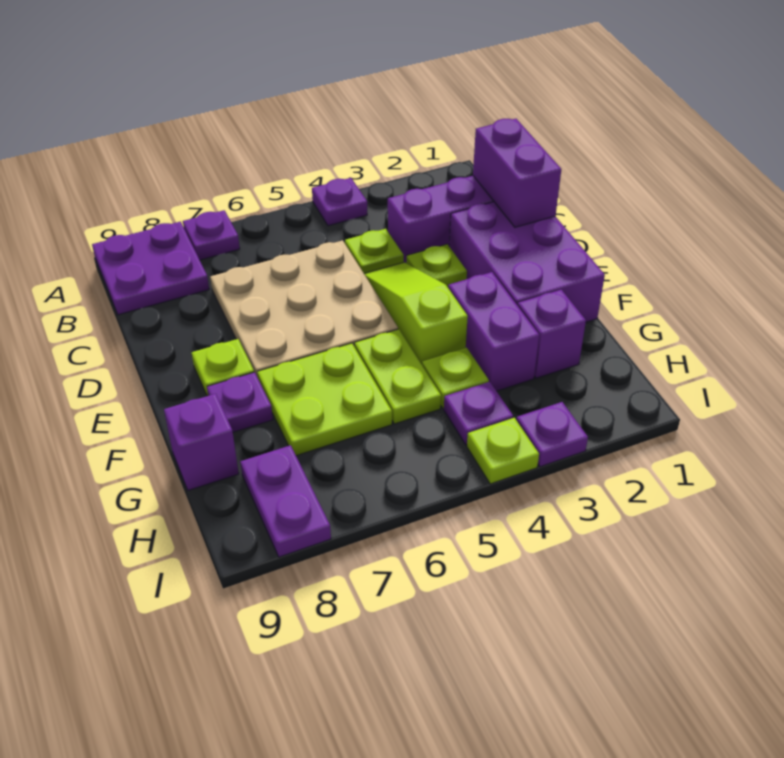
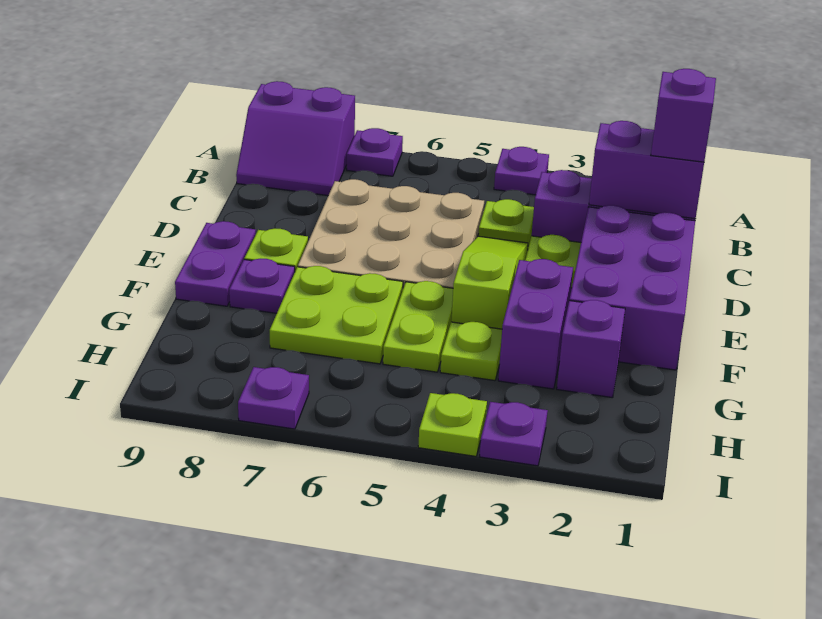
purple 2x2 plate [92,222,209,315] -> purple 2x2 slope [236,81,355,196]
purple 1x2 brick [473,119,561,227] -> purple 1x2 brick turned to [589,121,704,219]
purple 1x1 brick [164,394,239,490] -> purple 1x1 brick moved to [651,69,716,162]
purple 1x1 plate [444,382,513,445] -> purple 1x1 plate moved to [238,367,309,429]
purple 1x2 plate [240,445,331,557] -> purple 1x2 plate moved to [175,221,256,306]

